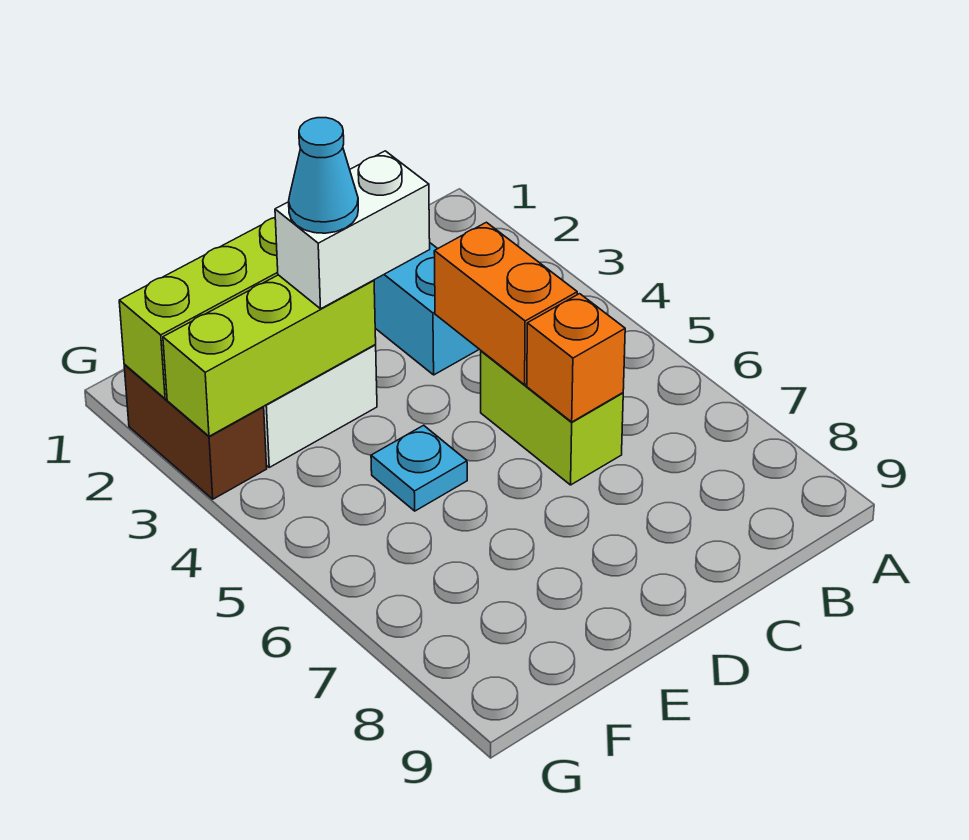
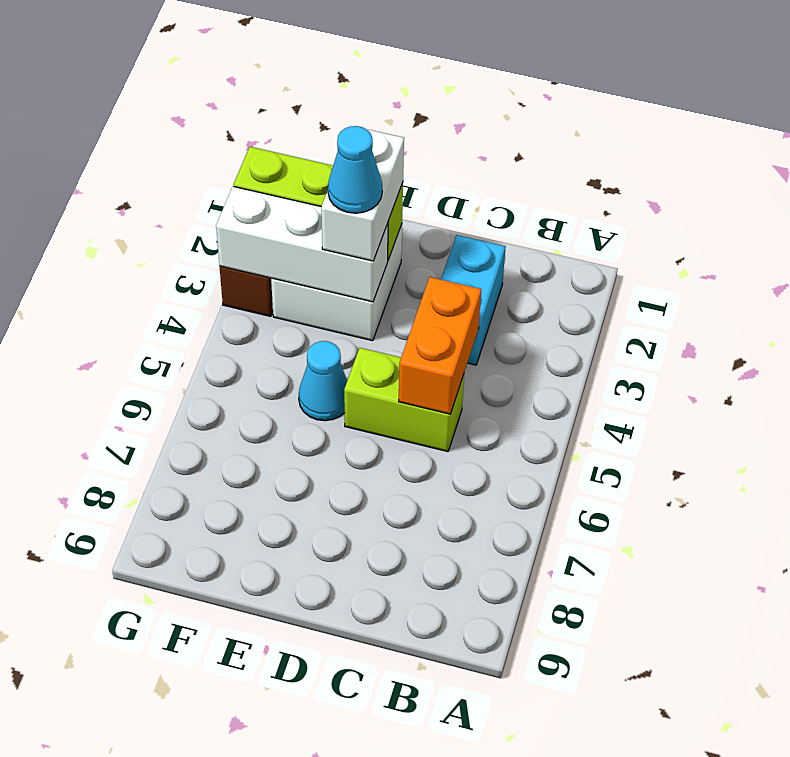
lime 1x2 brick [481,351,623,485] -> lime 1x2 brick turned to [344,348,464,452]
orange 1x1 brick [527,294,625,422] -> none
white 1x2 brick [275,151,430,309] -> white 1x2 brick turned to [321,129,404,261]
lime 1x3 brick [163,275,376,436] -> white 1x3 brick [216,186,388,302]
cyan 1x1 plate [371,425,467,511] -> cyan 1x1 cone [299,341,347,421]

